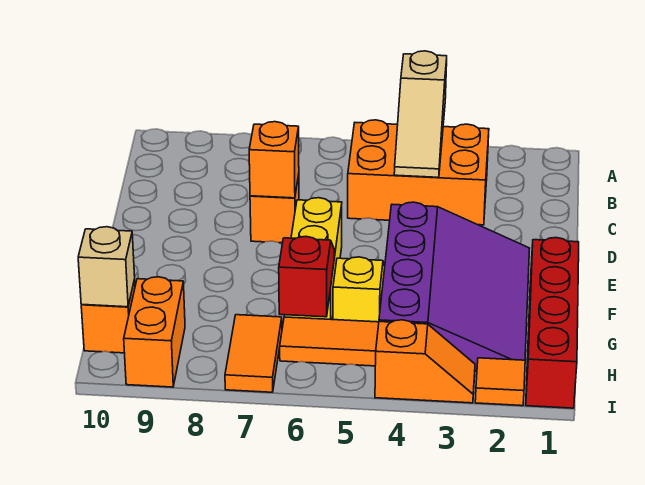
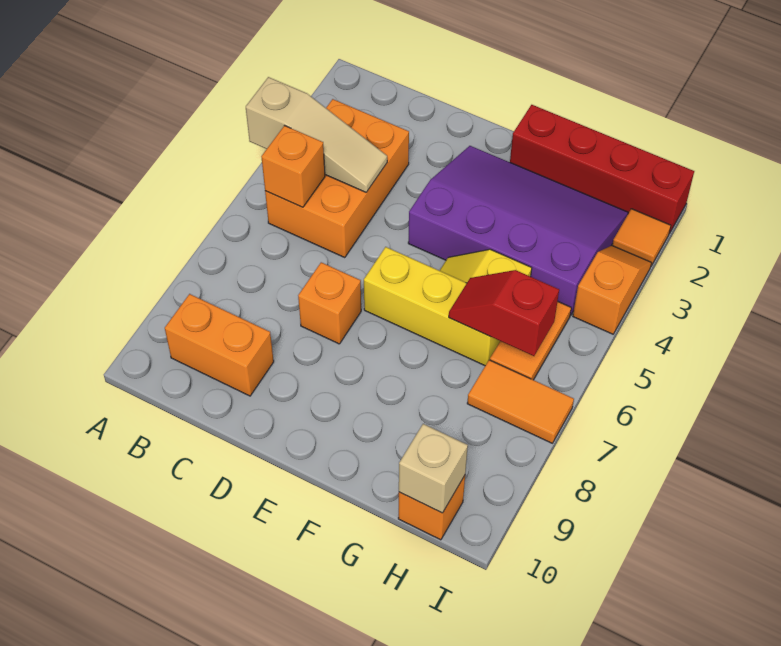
orange 1x1 brick [249,122,299,198] -> orange 1x1 brick moved to [261,126,325,207]
orange 1x2 brick [124,277,185,387] -> orange 1x2 brick moved to [165,294,274,396]

